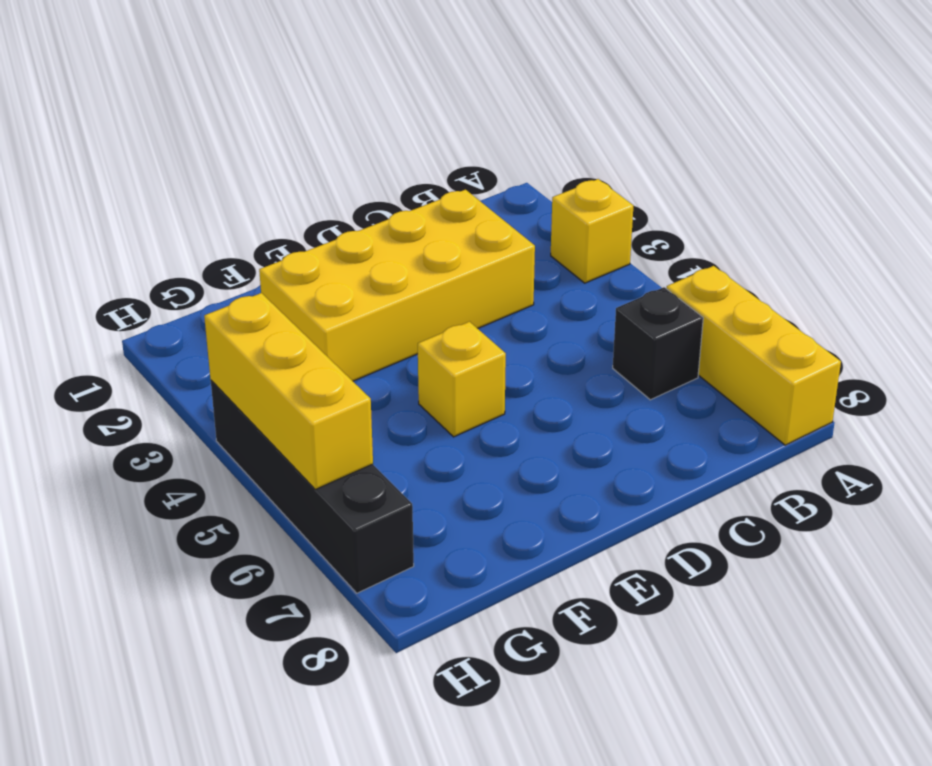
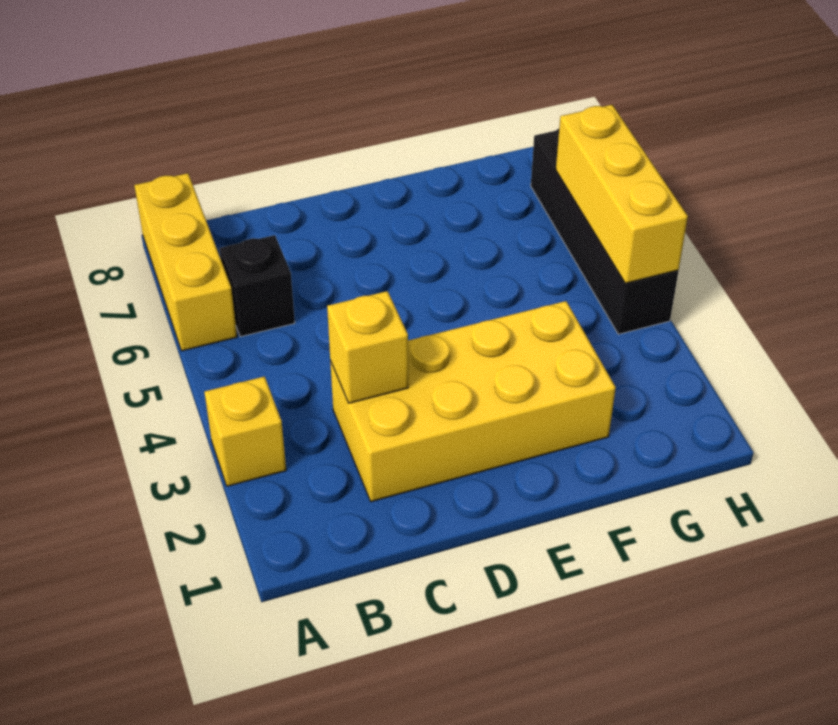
yellow 1x1 brick [418,322,506,437] -> yellow 1x1 brick moved to [327,291,408,403]

